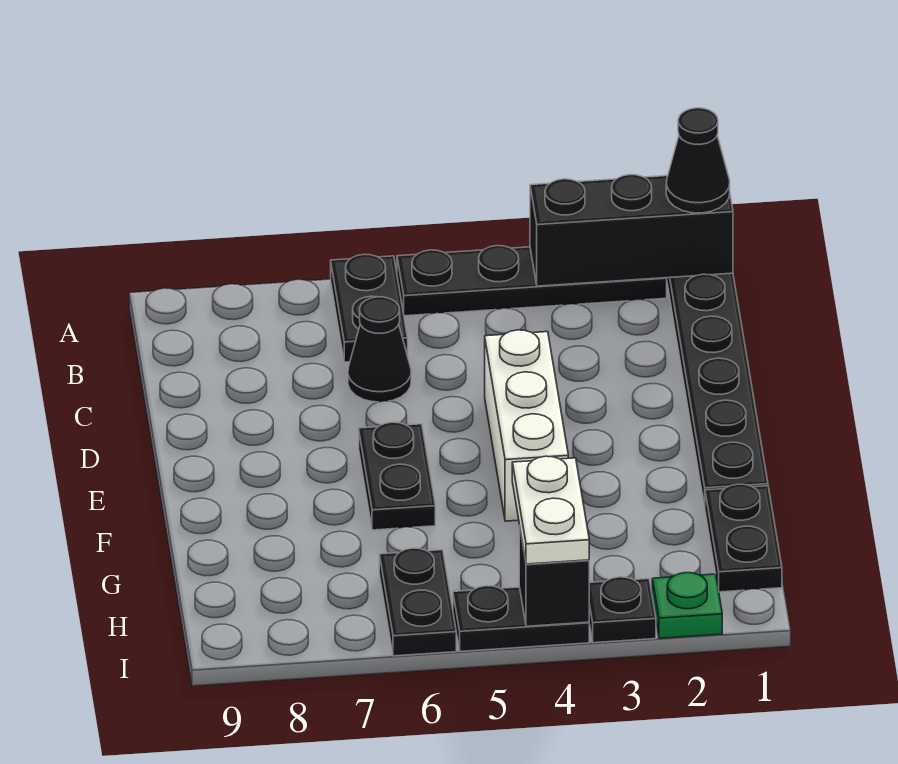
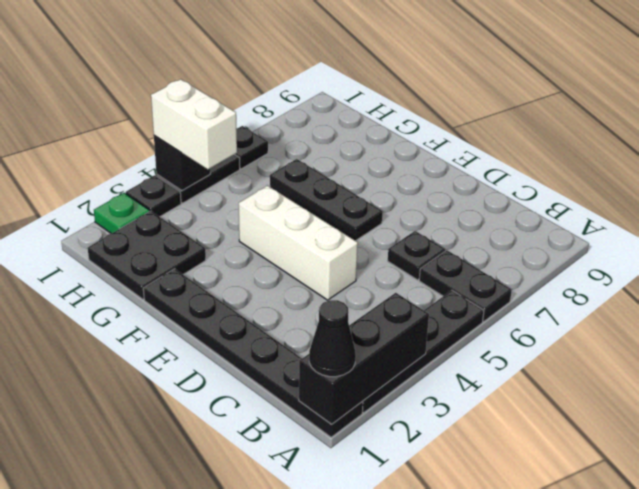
black 1x1 cone [348,297,411,402] -> black 1x1 plate [388,231,445,280]
black 1x2 plate [359,422,435,530] -> black 1x3 plate [270,159,383,241]
black 1x2 plate [705,484,782,592] -> black 2x2 plate [88,211,206,299]
white 1x2 plate [512,456,589,564] -> white 1x2 brick [151,79,237,169]
black 1x2 plate [379,548,456,656] -> black 1x1 plate [235,126,268,169]

